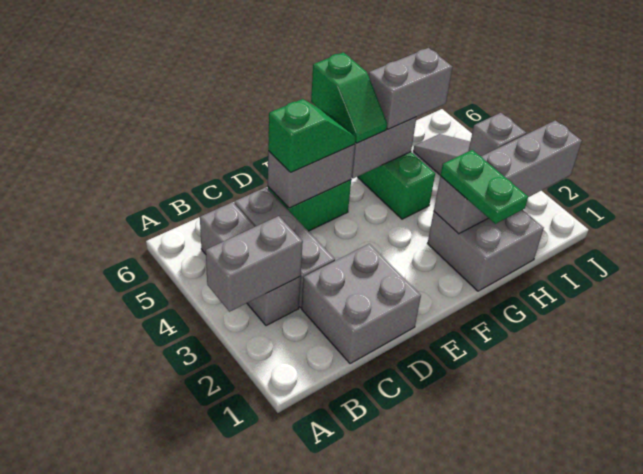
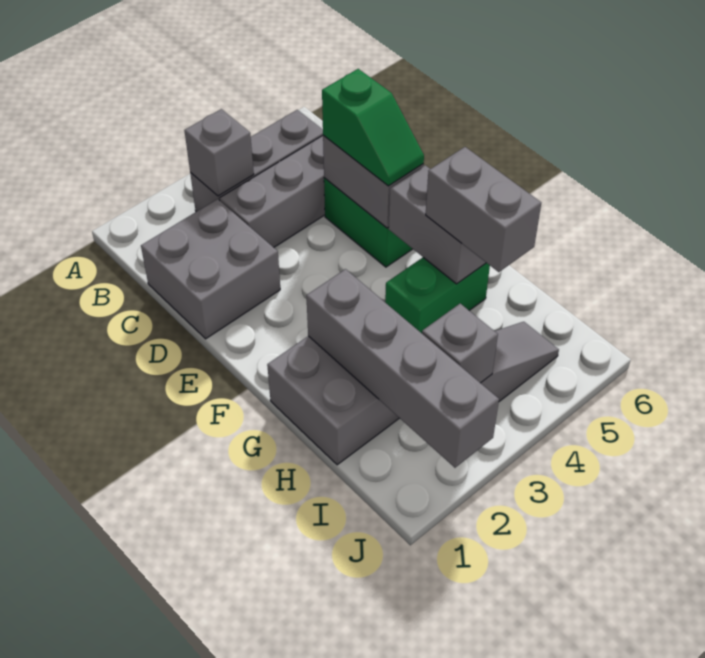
grey 1x2 brick [206,216,303,312] -> grey 1x1 brick [184,109,254,196]
green 1x2 slope [311,52,387,143] -> none
green 1x2 plate [441,150,528,224] -> none

